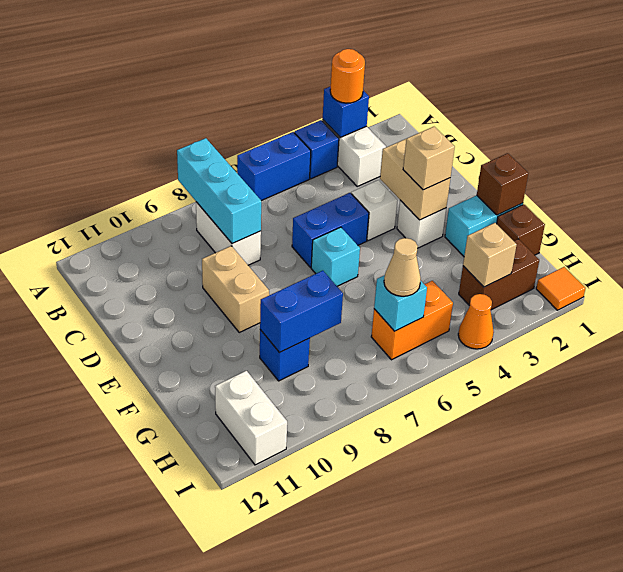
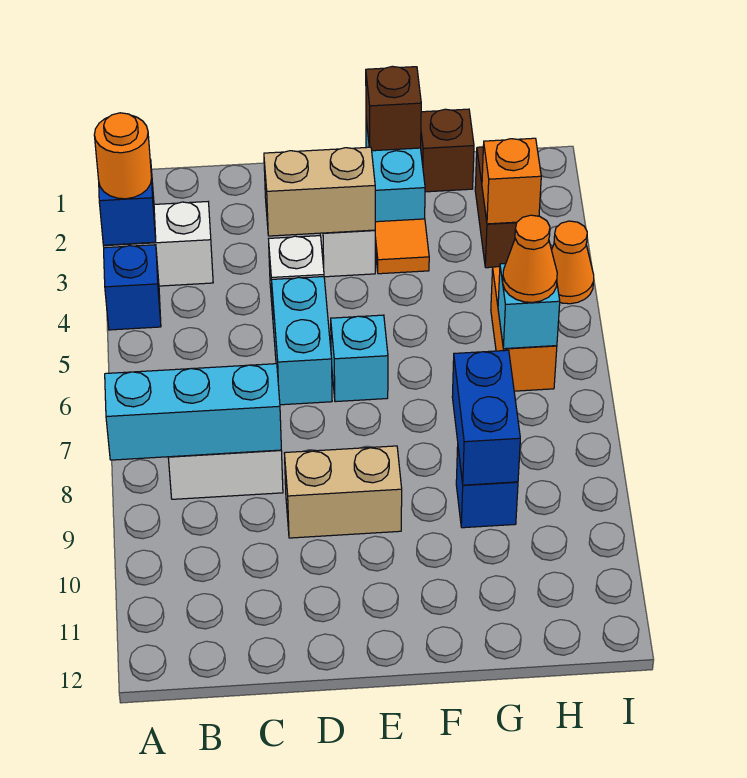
blue 1x2 brick [237,132,311,201] -> none
blue 1x2 brick [292,193,369,267] -> cyan 1x2 brick [272,277,332,405]
tan 1x1 brick [403,127,455,190] -> none
tan 1x1 brick [463,223,517,287] -> orange 1x1 brick [482,138,541,224]
tan 1x1 cone [384,238,421,296] -> orange 1x1 cone [503,215,557,302]
white 1x2 brick [215,371,287,465] -> none
orange 1x1 tile [536,267,586,310] -> orange 1x1 tile moved to [375,219,429,274]

